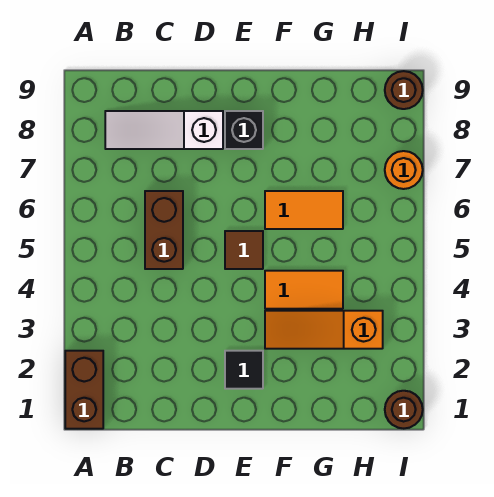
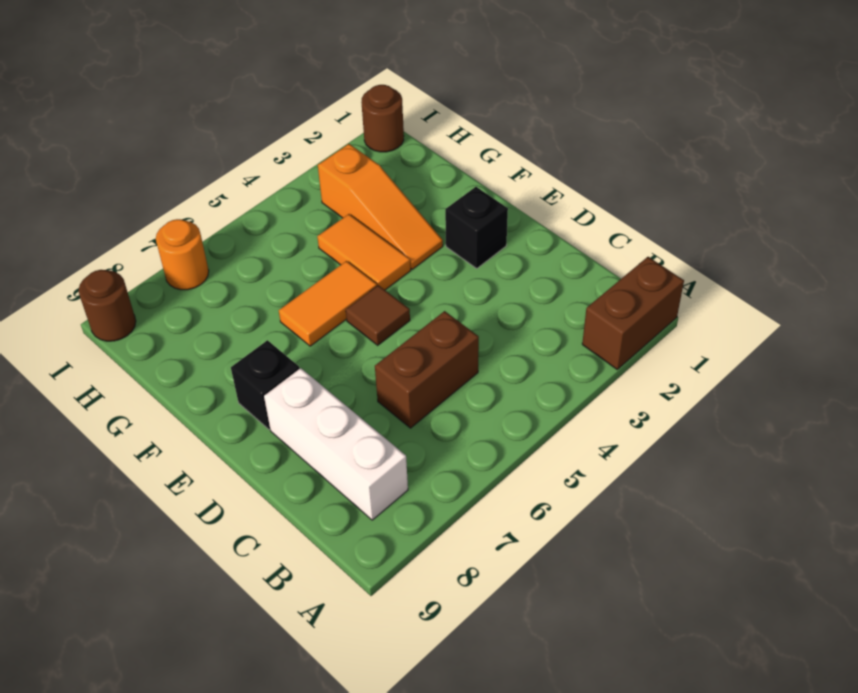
white 1x3 slope [105,111,223,149] -> white 1x3 brick [264,368,408,520]
black 1x1 tile [225,351,263,389] -> black 1x1 brick [445,187,508,268]
orange 1x2 tile [265,191,343,229] -> orange 1x2 tile turned to [279,261,377,346]

